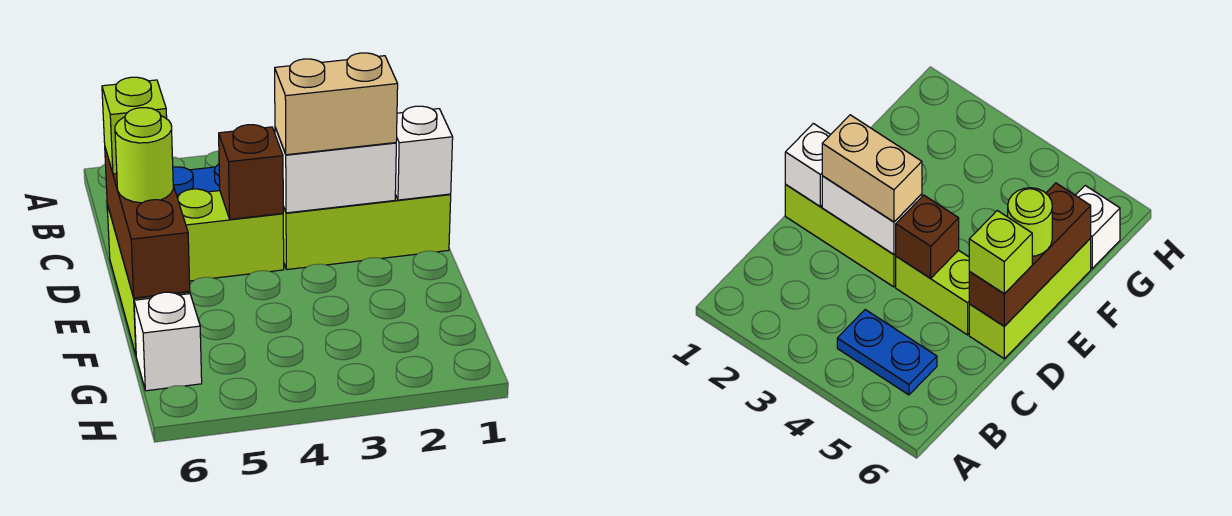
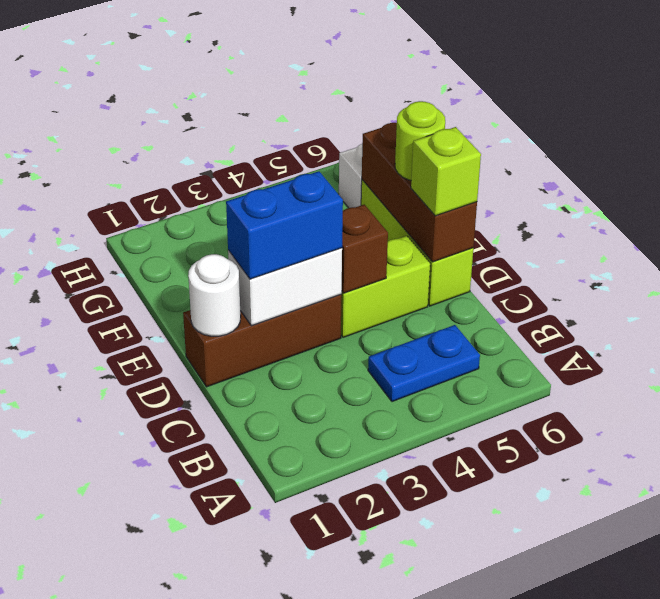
lime 1x3 brick [283,194,451,269] -> brown 1x3 brick [183,295,341,387]
white 1x1 brick [395,106,453,200] -> white 1x1 round brick [188,254,241,336]
tan 1x2 brick [275,53,398,155] -> blue 1x2 brick [226,171,343,279]

